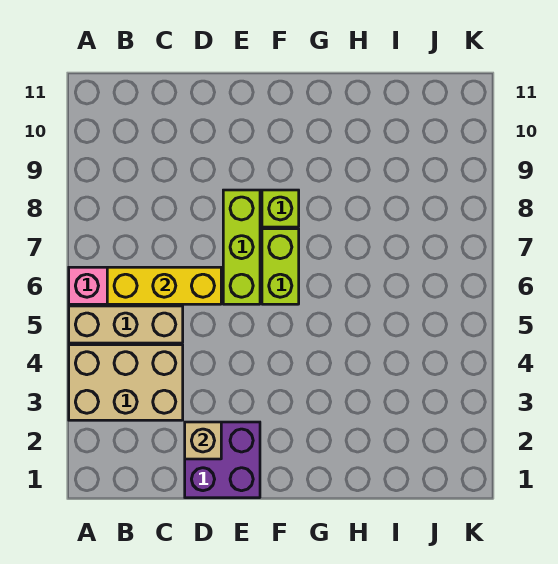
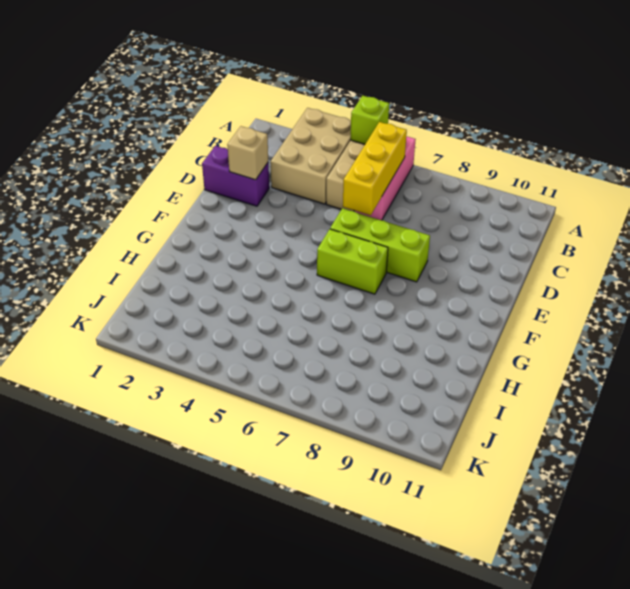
purple 2x2 brick [185,422,260,498] -> purple 1x2 brick [202,146,269,206]
lime 1x1 brick [262,190,299,227] -> lime 1x1 brick moved to [351,96,389,144]

